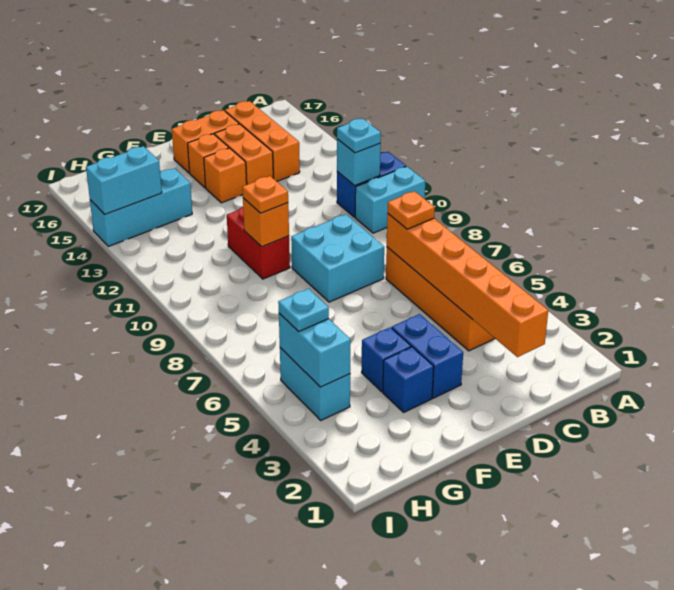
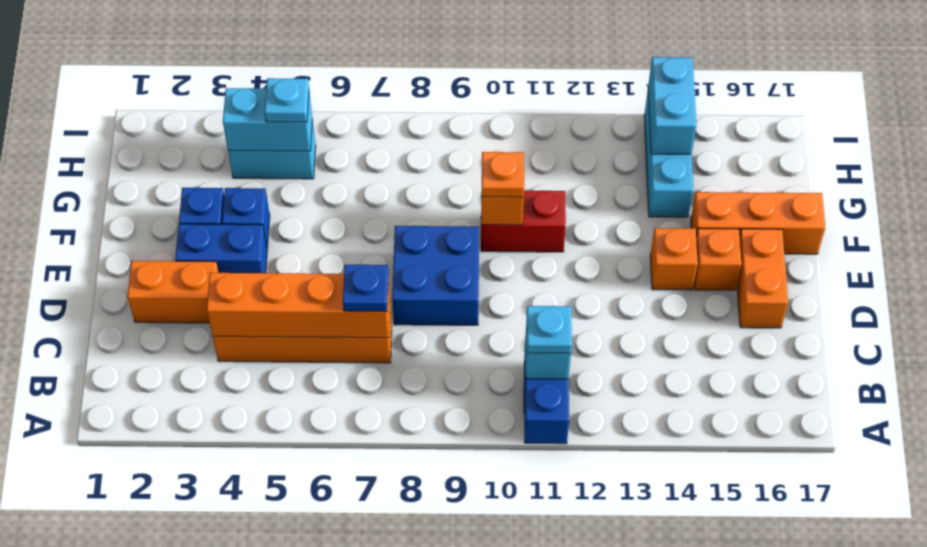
cyan 1x2 brick [355,166,425,233] -> none
orange 1x6 brick [387,214,548,357] -> orange 1x4 brick [207,273,390,338]
orange 1x1 plate [388,191,435,229] -> blue 1x1 plate [343,265,389,312]
orange 1x3 brick [225,101,300,181] -> orange 1x3 brick moved to [691,192,825,254]
cyan 2x2 brick [291,214,384,302] -> blue 2x2 brick [392,226,479,325]
orange 1x2 brick [215,124,273,184] -> orange 1x2 brick moved to [128,261,219,323]

